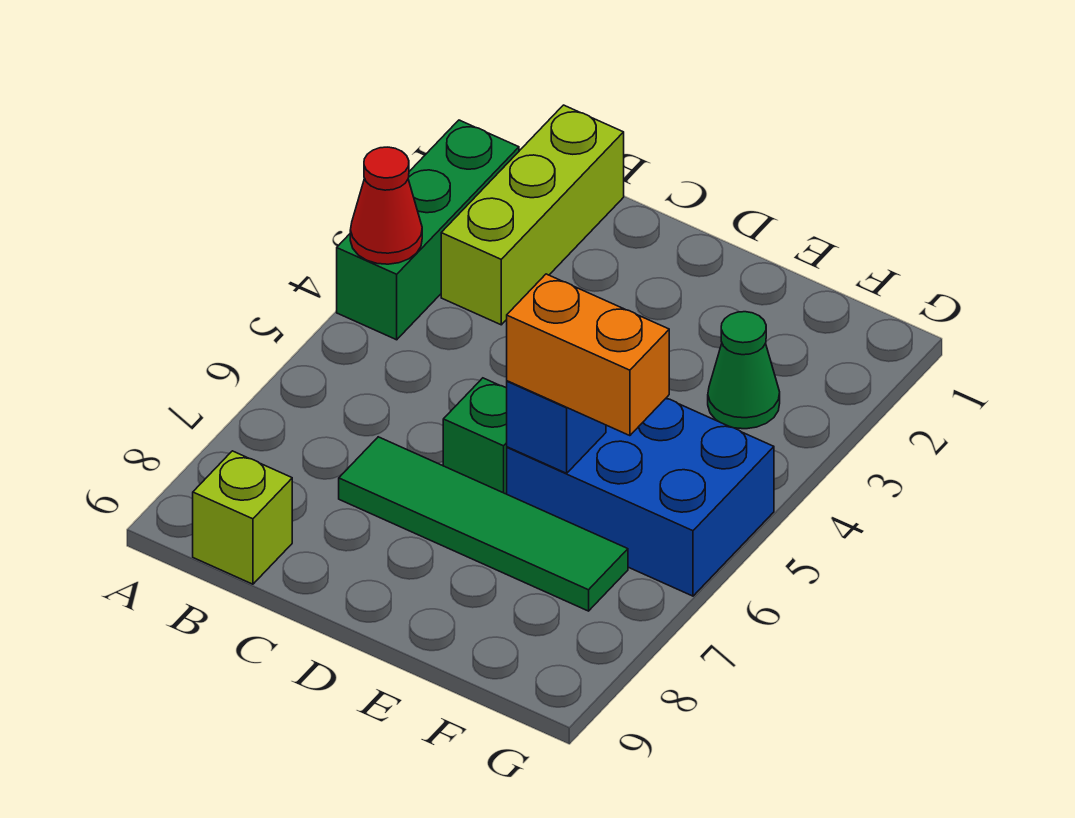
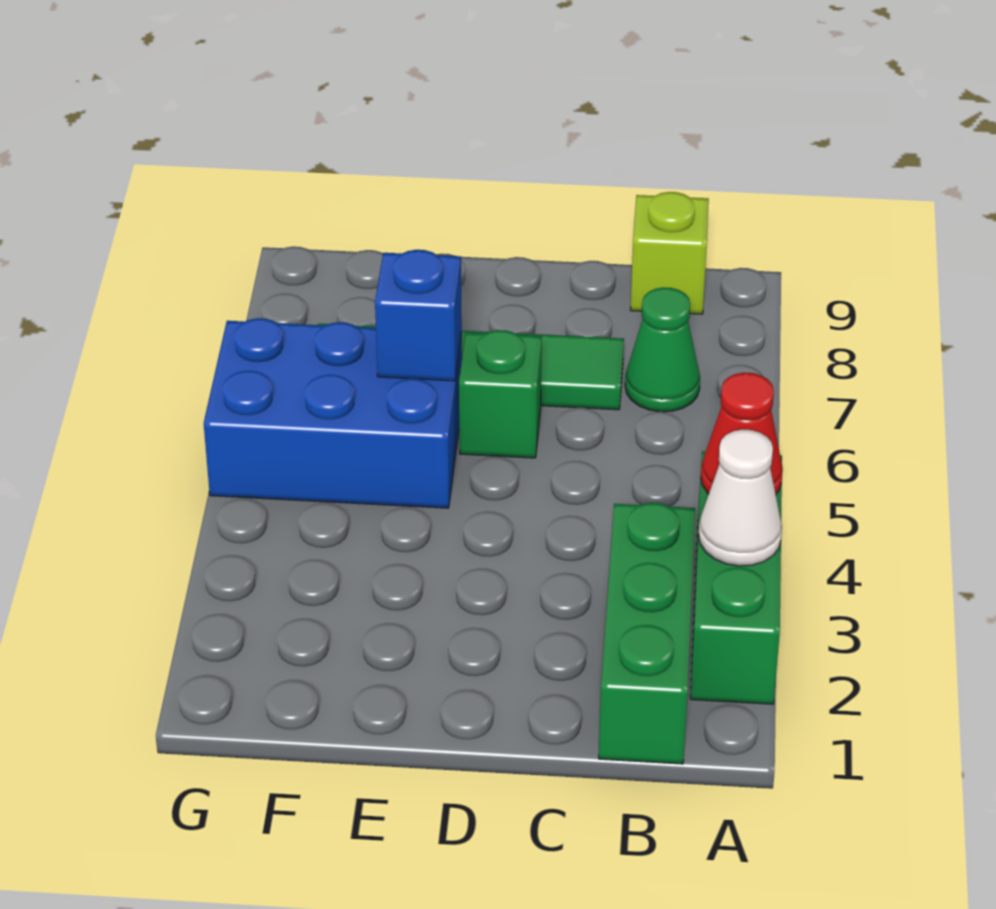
none -> white 1x1 cone [699,429,782,566]
lime 1x3 brick [441,105,624,325] -> green 1x3 brick [599,503,695,764]
orange 1x2 brick [507,274,669,436] -> none
green 1x1 cone [708,312,780,429] -> green 1x1 cone moved to [625,287,700,412]

